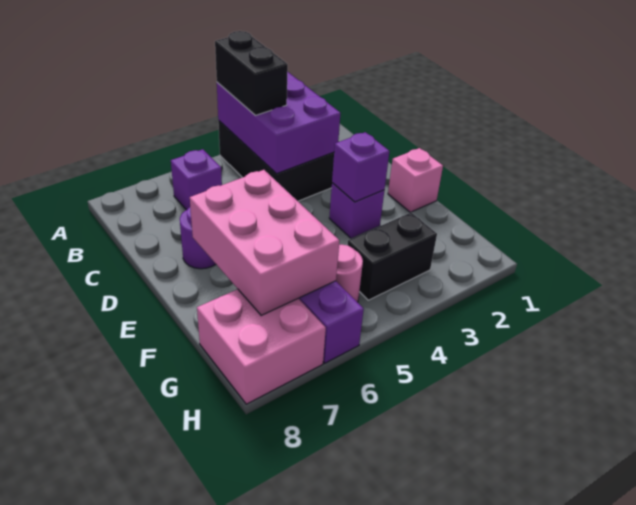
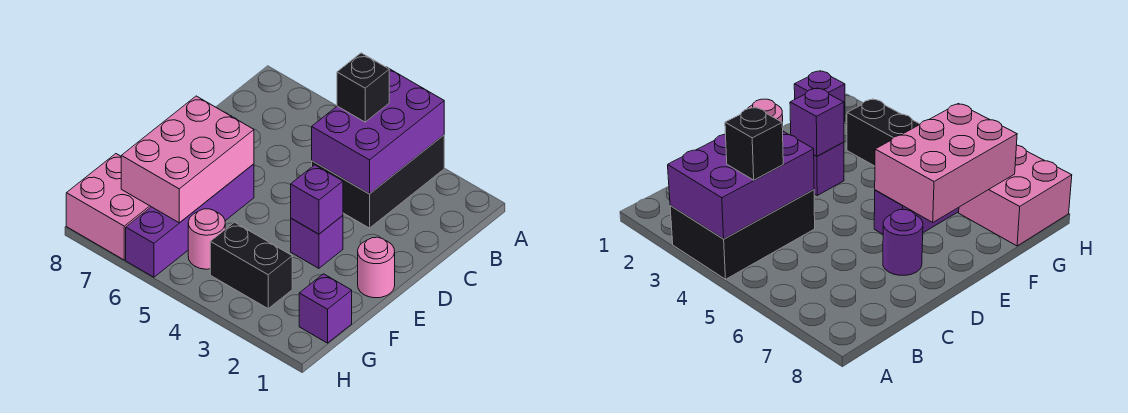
black 1x2 brick [215,31,288,115] -> black 1x1 brick [337,53,389,122]
purple 1x1 brick [171,149,222,210] -> purple 1x1 brick moved to [299,274,352,343]
pink 1x1 brick [388,148,443,212] -> pink 1x1 round brick [358,237,395,298]

